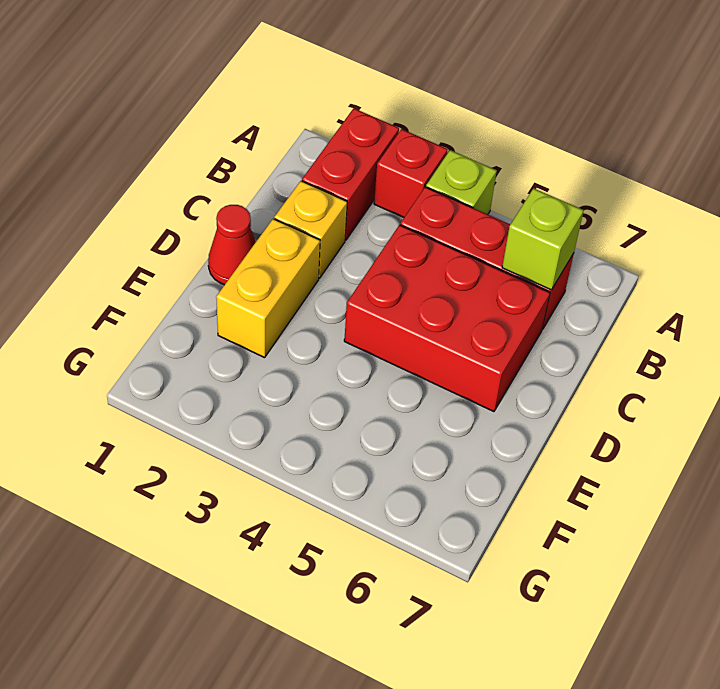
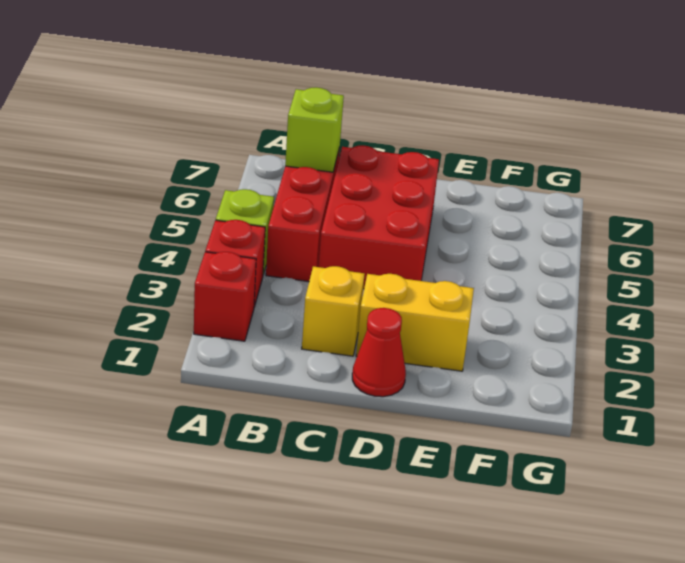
red 1x2 brick [302,108,399,240] -> red 1x1 brick [194,252,256,341]

